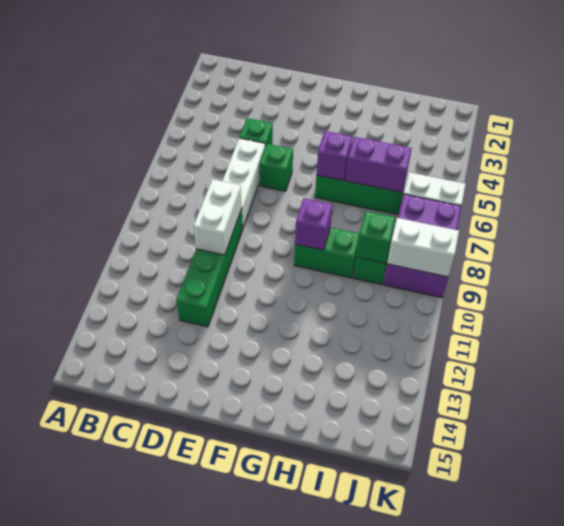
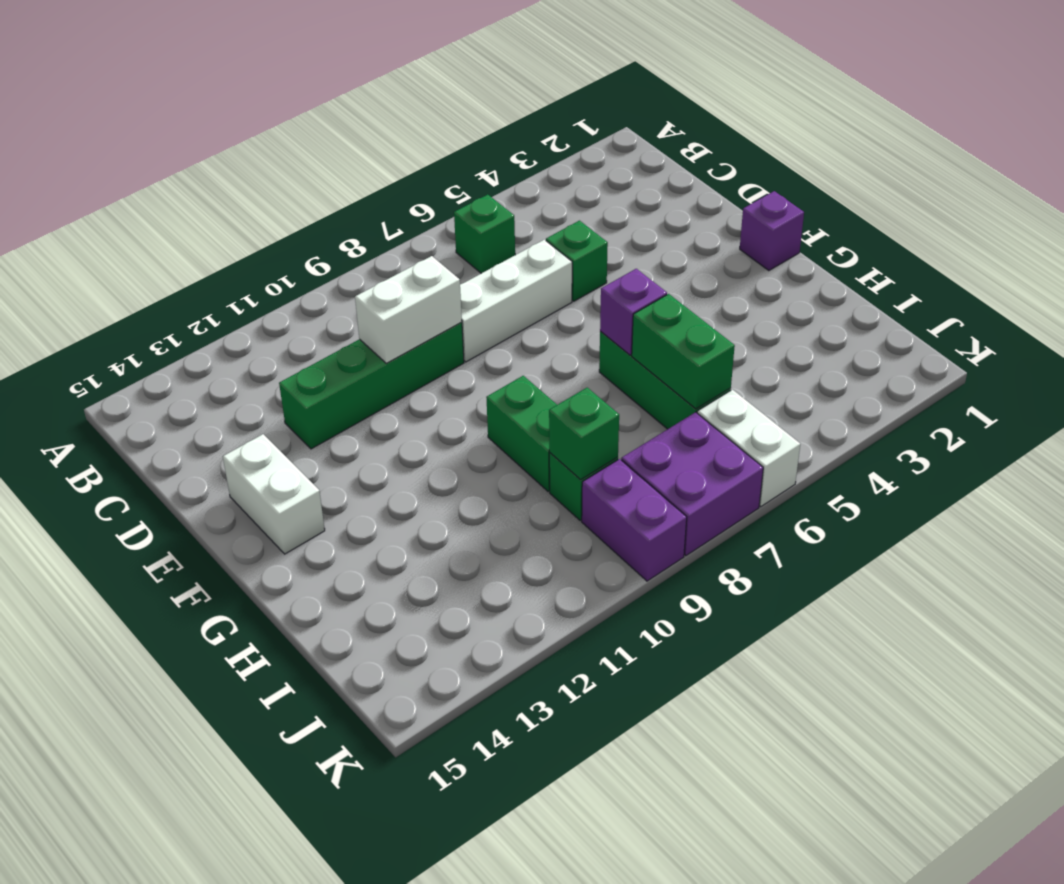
green 1x1 brick [259,144,293,191] -> green 1x1 brick moved to [454,194,515,273]
purple 1x1 brick [295,198,333,250] -> purple 1x1 brick moved to [740,191,804,271]
purple 1x2 brick [345,137,412,192] -> green 1x2 brick [632,294,735,409]
white 1x2 brick [387,218,459,277] -> white 1x2 brick moved to [223,434,325,554]

